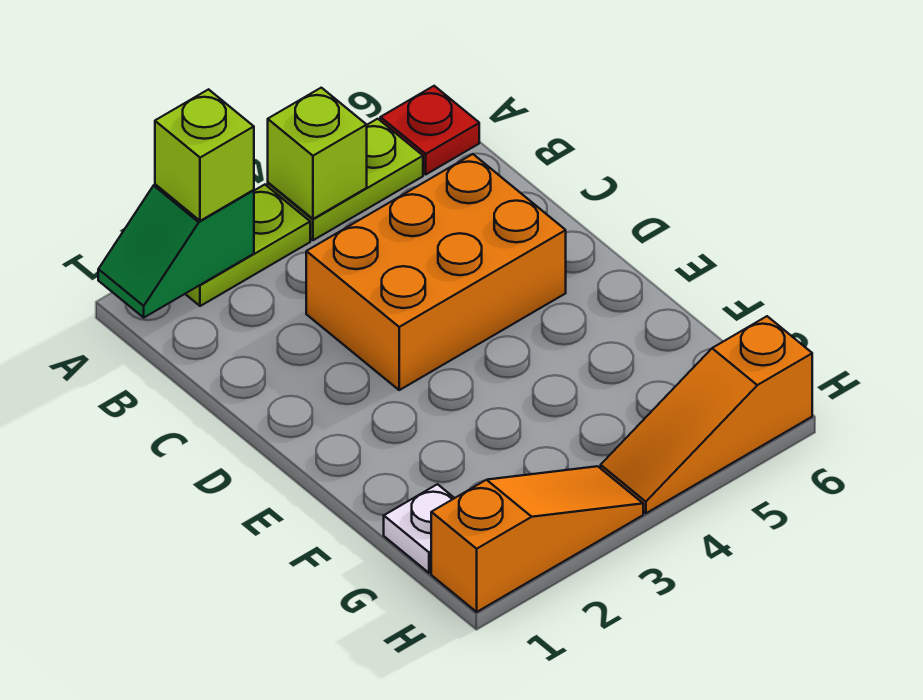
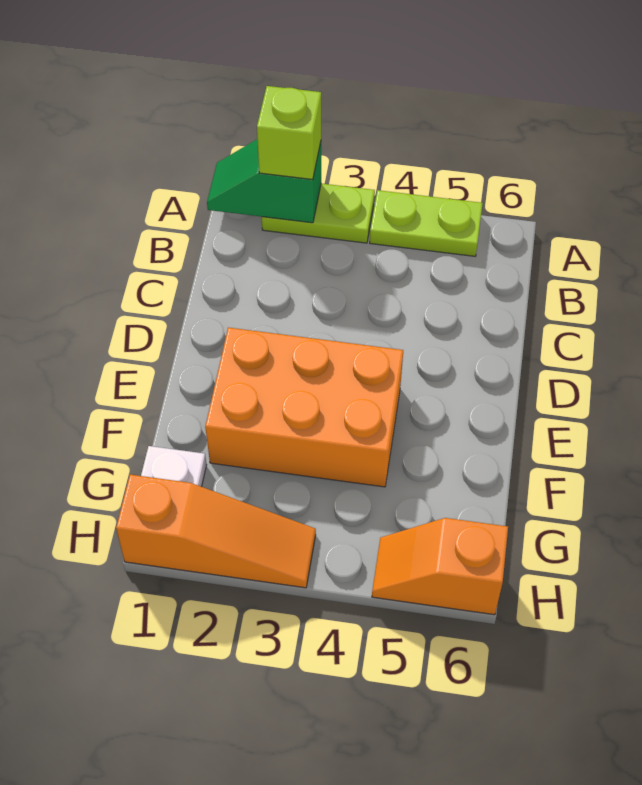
lime 1x1 brick [268,88,367,219] -> none
red 1x1 plate [380,86,479,174] -> none
orange 2x3 brick [306,154,566,390] -> orange 2x3 brick moved to [205,328,403,487]
orange 1x3 slope [601,316,812,513] -> orange 1x2 slope [372,518,508,615]

